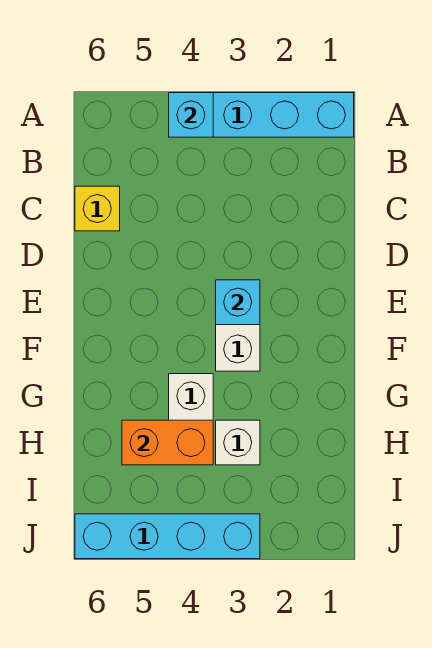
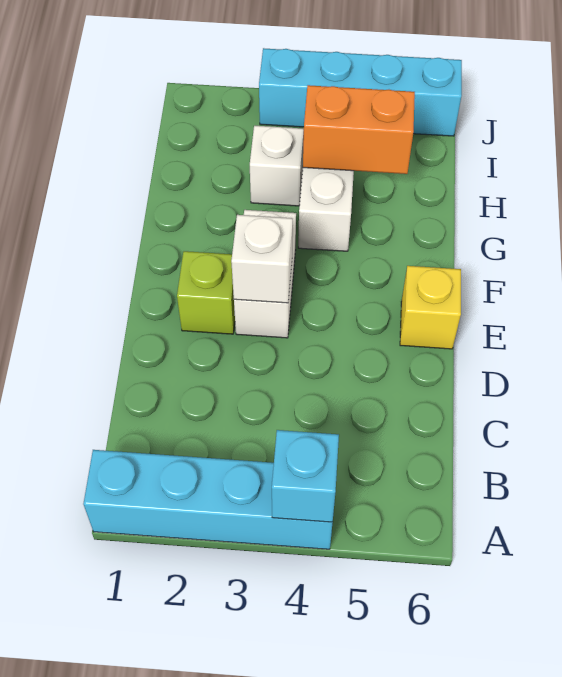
yellow 1x1 brick [75,186,120,231] -> yellow 1x1 brick moved to [400,266,461,349]
none -> lime 1x1 brick [177,251,235,334]
cyan 1x1 brick [216,280,260,325] -> white 1x1 brick [231,215,293,303]

